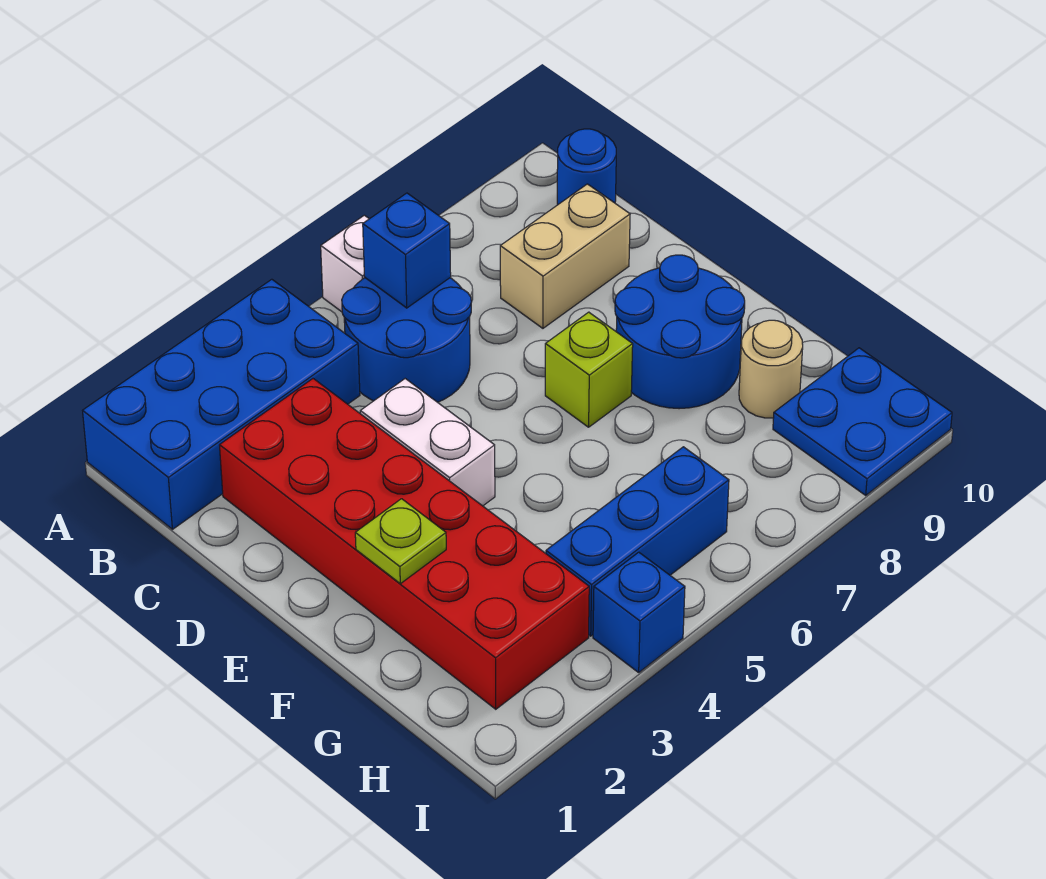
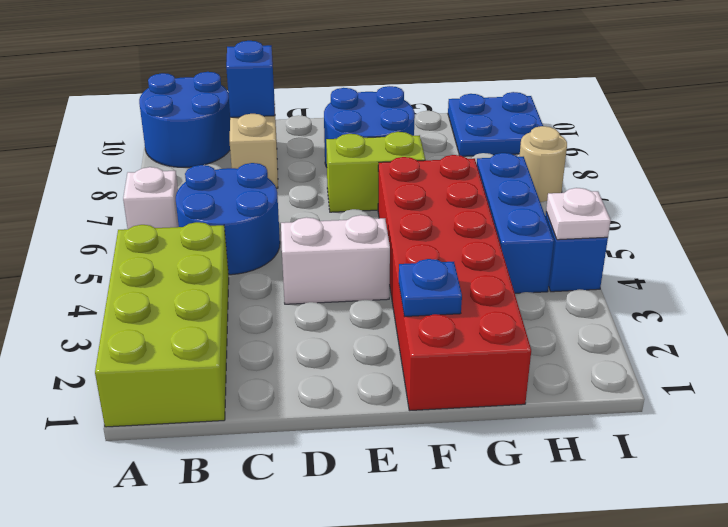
blue 2x4 brick [83,279,360,529] -> lime 2x4 brick [95,222,229,427]
blue 1x1 brick [363,193,451,308] -> blue 1x1 brick moved to [226,41,275,117]
blue 1x1 round brick [557,129,616,205] -> blue 2x2 round brick [139,72,230,167]
red 2x6 brick [220,379,589,709] -> red 2x6 brick turned to [378,155,531,411]
lime 1x1 brick [545,312,633,427] -> lime 1x2 brick [326,132,425,212]
lime 1x1 plate [355,499,446,584] -> blue 1x1 plate [399,259,462,317]
tan 1x1 round brick [739,320,803,418] -> tan 1x1 round brick moved to [519,126,567,202]
none -> white 1x1 plate [546,188,611,240]

